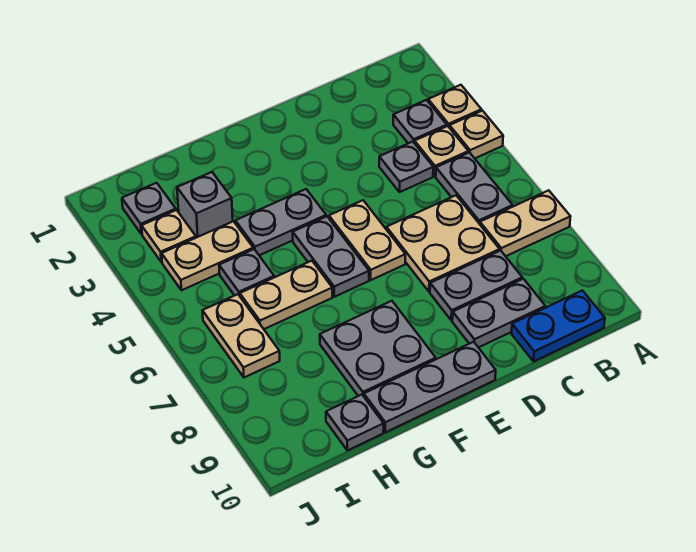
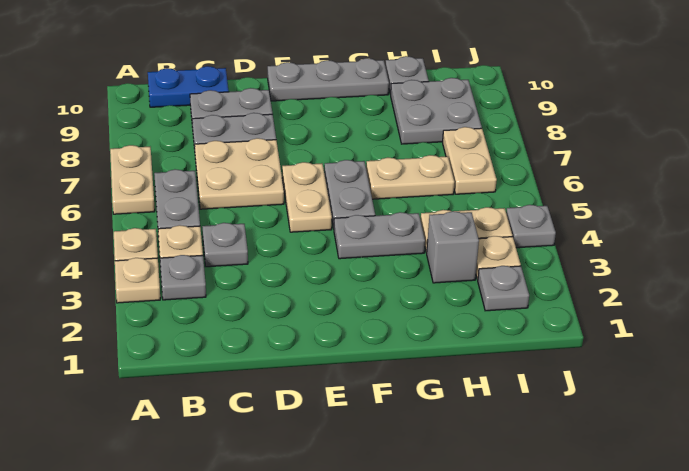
tan 1x2 plate [480,190,570,256] -> tan 1x2 plate turned to [110,145,155,214]
grey 2x2 plate [320,301,436,396] -> grey 2x2 plate moved to [391,78,482,144]
grey 1x1 plate [219,249,274,296] -> grey 1x1 plate moved to [506,205,556,248]

